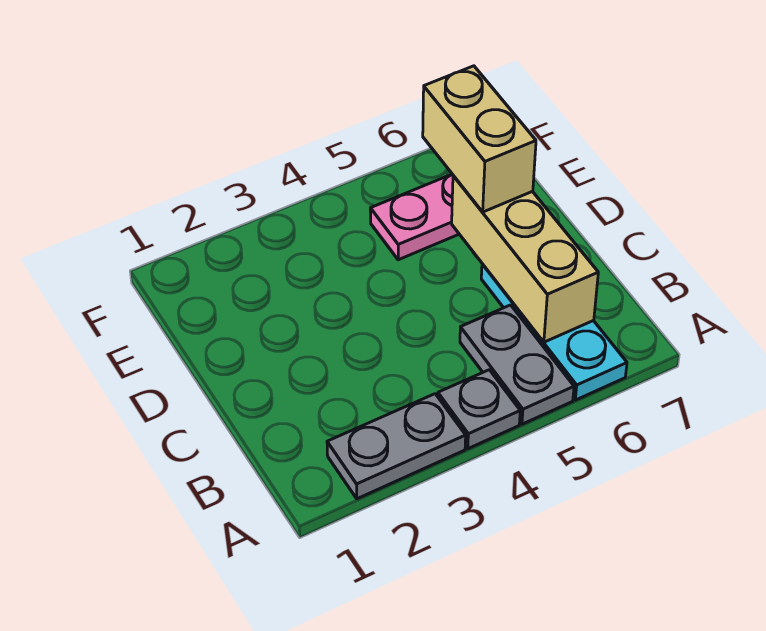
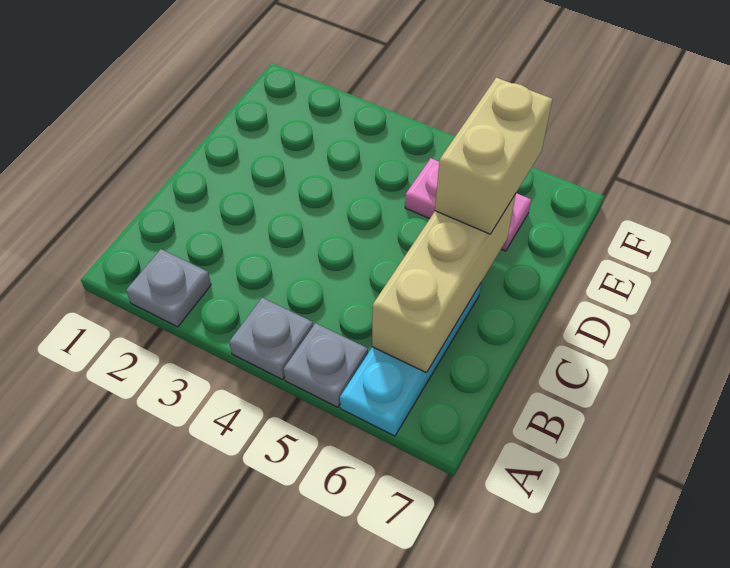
grey 1x2 plate [327,394,466,499] -> grey 1x1 plate [126,249,211,327]
grey 1x2 plate [460,305,574,424] -> grey 1x1 plate [284,323,368,407]

